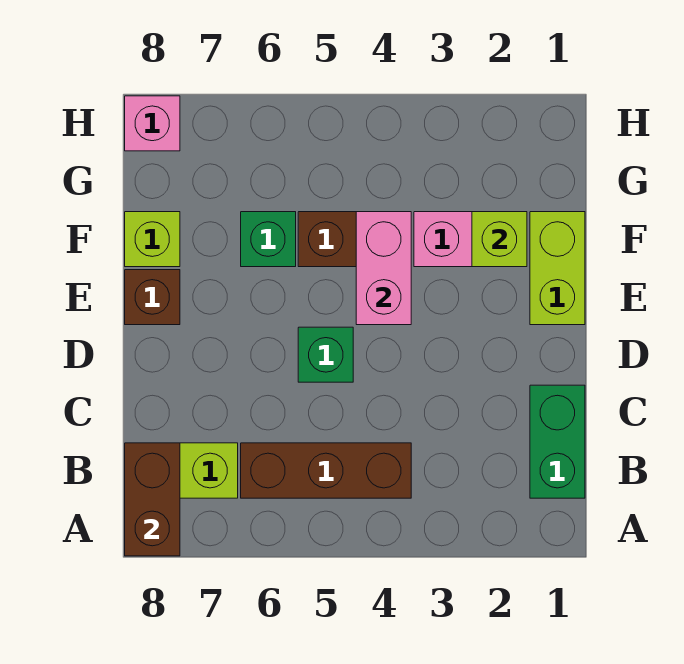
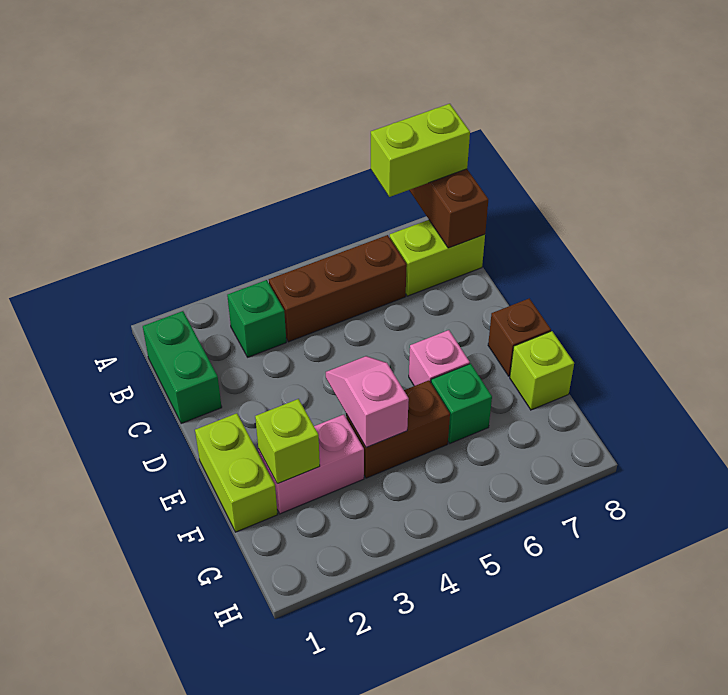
none -> lime 1x2 brick [371,104,470,197]
green 1x1 brick [298,327,353,382] -> green 1x1 brick moved to [227,280,286,357]
pink 1x2 brick [356,212,411,325] -> pink 1x2 slope [326,356,409,448]
pink 1x1 brick [125,96,180,151] -> pink 1x1 brick moved to [409,330,470,386]

